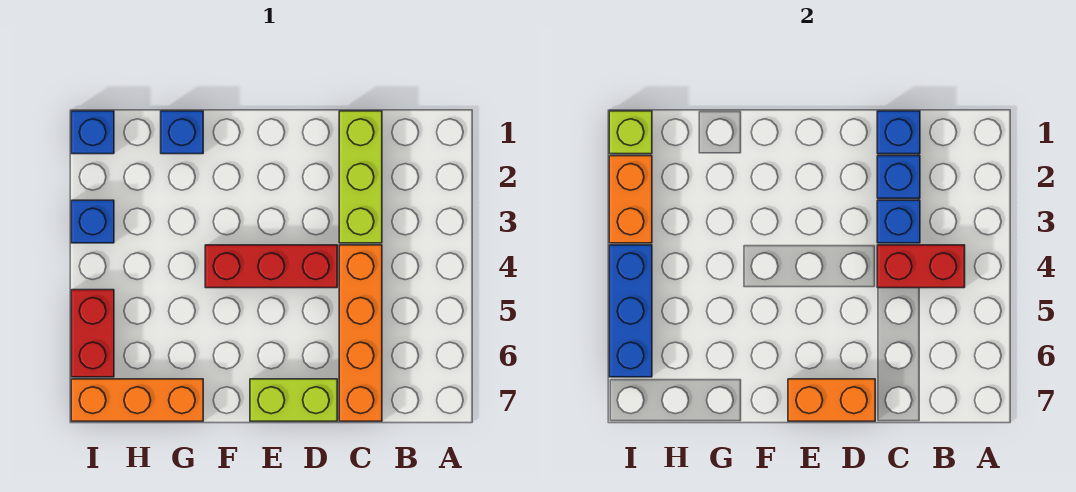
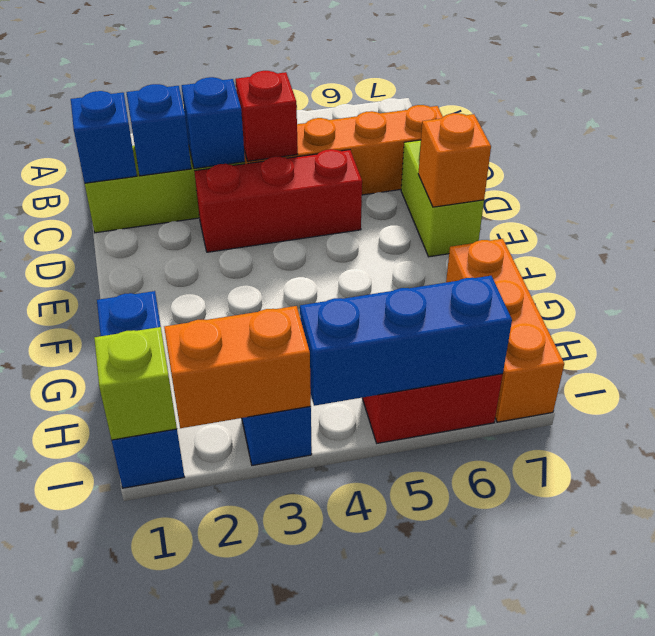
red 1x2 brick [877,245,965,288] -> red 1x1 brick [236,71,298,161]
red 1x3 brick [205,245,337,288] -> red 1x3 brick turned to [194,149,362,252]
orange 1x2 brick [788,379,875,421] -> orange 1x1 brick [418,113,491,207]

